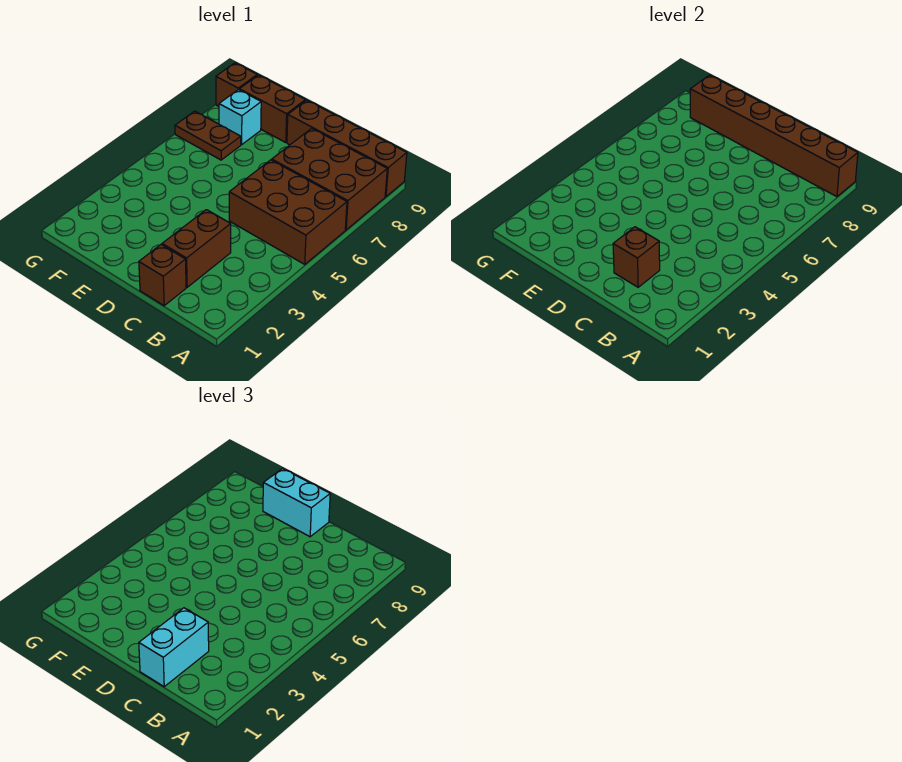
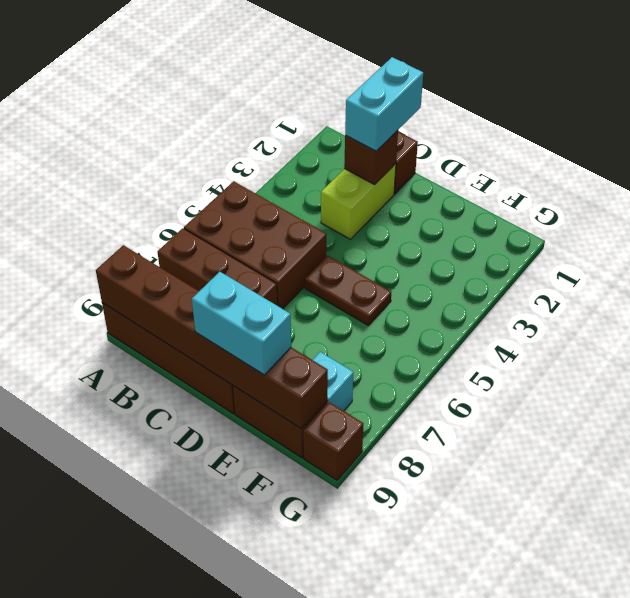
brown 2x3 brick [272,128,387,230] -> brown 1x3 brick [158,228,277,305]
brown 1x2 brick [162,210,231,287] -> lime 1x2 brick [321,164,396,239]
brown 1x2 plate [175,111,241,160] -> brown 1x2 plate moved to [305,256,391,326]

